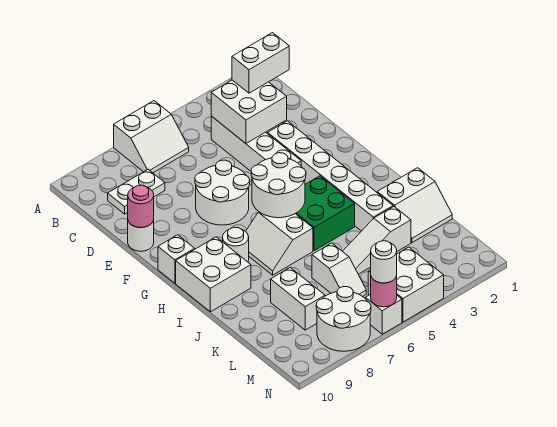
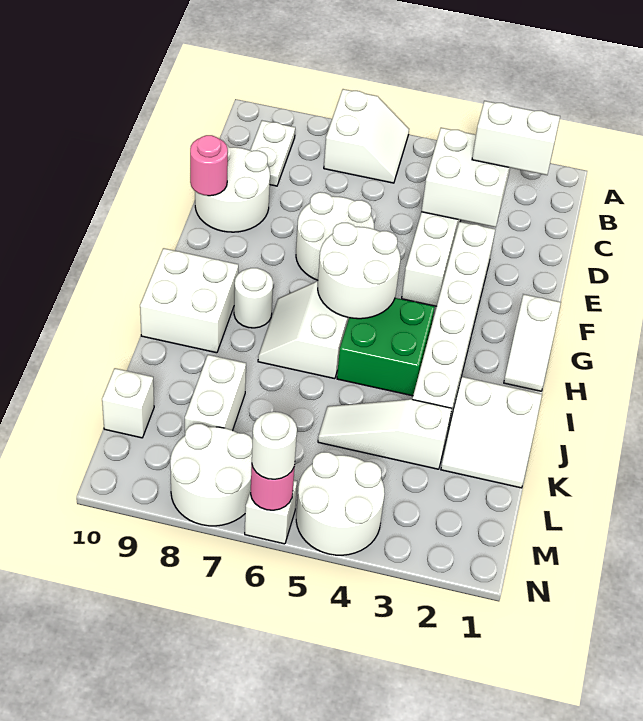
white 2x2 slope [114,101,189,173] -> white 2x2 slope turned to [324,89,409,183]
white 1x2 plate [108,170,165,214] -> white 1x2 plate turned to [250,121,295,186]
white 1x1 round brick [128,220,154,251] -> white 2x2 round brick [195,145,270,232]
white 1x1 brick [158,235,195,283] -> white 1x1 brick moved to [102,368,154,438]
white 1x2 slope [312,243,366,297] -> white 1x2 slope moved to [504,294,561,391]
white 2x2 brick [368,247,444,322] -> white 2x2 round brick [296,452,385,555]

